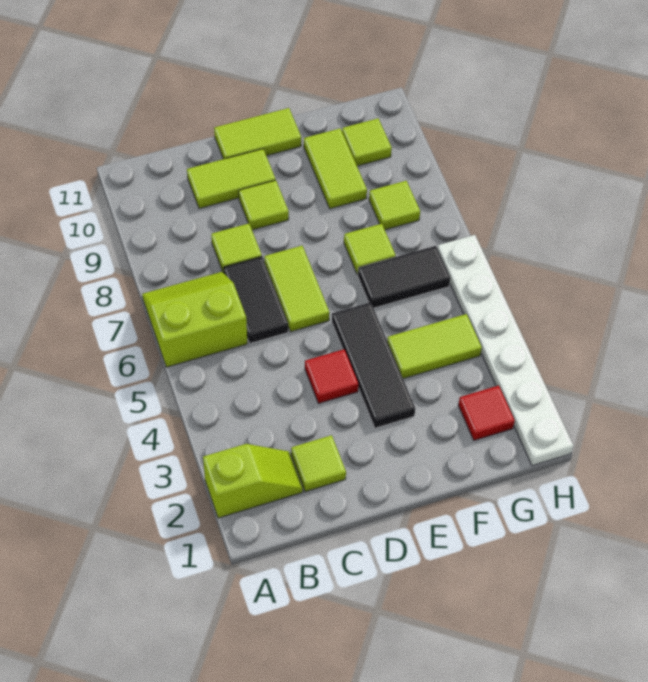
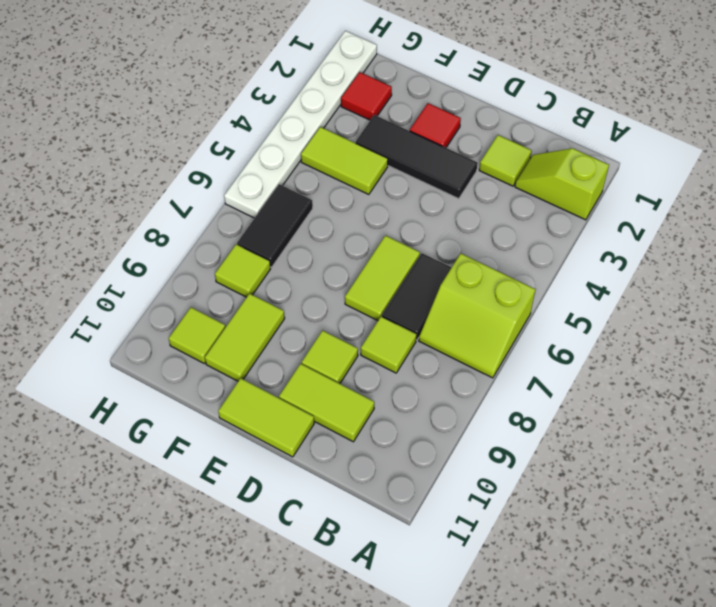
red 1x1 tile [305,349,358,403] -> red 1x1 tile moved to [410,103,461,148]
black 1x3 tile [332,302,415,428] -> black 1x3 tile turned to [356,115,478,199]
black 1x2 tile [358,246,450,308] -> black 1x2 tile turned to [237,184,313,267]
lime 1x1 tile [344,224,396,275] -> none

